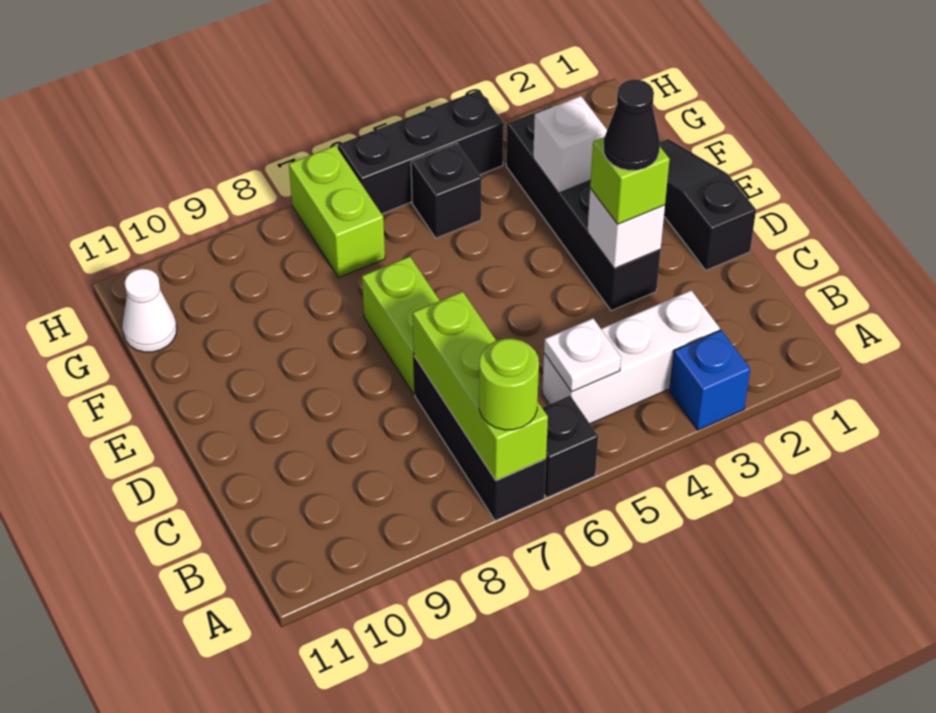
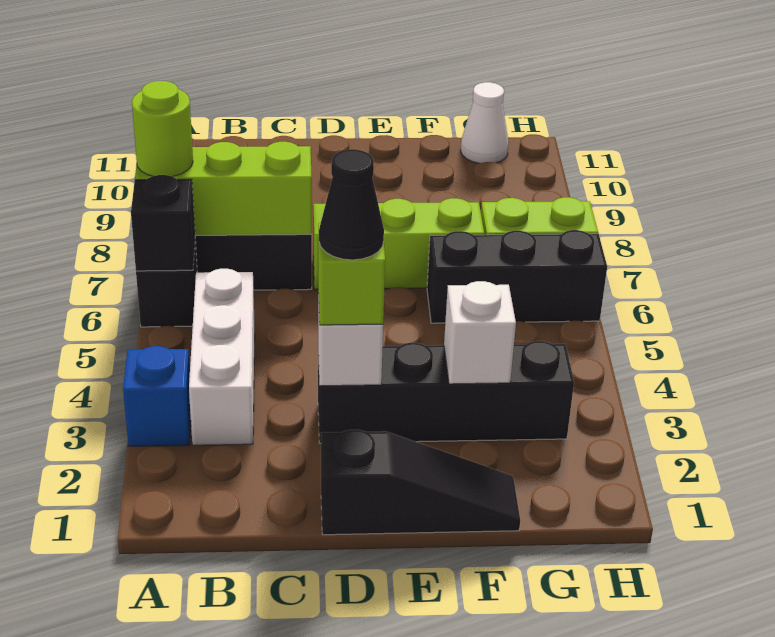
white 1x1 plate [544,318,621,392] -> none
lime 1x2 brick [362,257,440,394] -> lime 1x3 brick [313,198,484,289]
black 1x1 brick [411,143,482,238] -> black 1x1 brick moved to [131,175,195,271]
black 1x3 brick [338,90,504,214] -> black 1x3 brick turned to [427,230,607,323]

